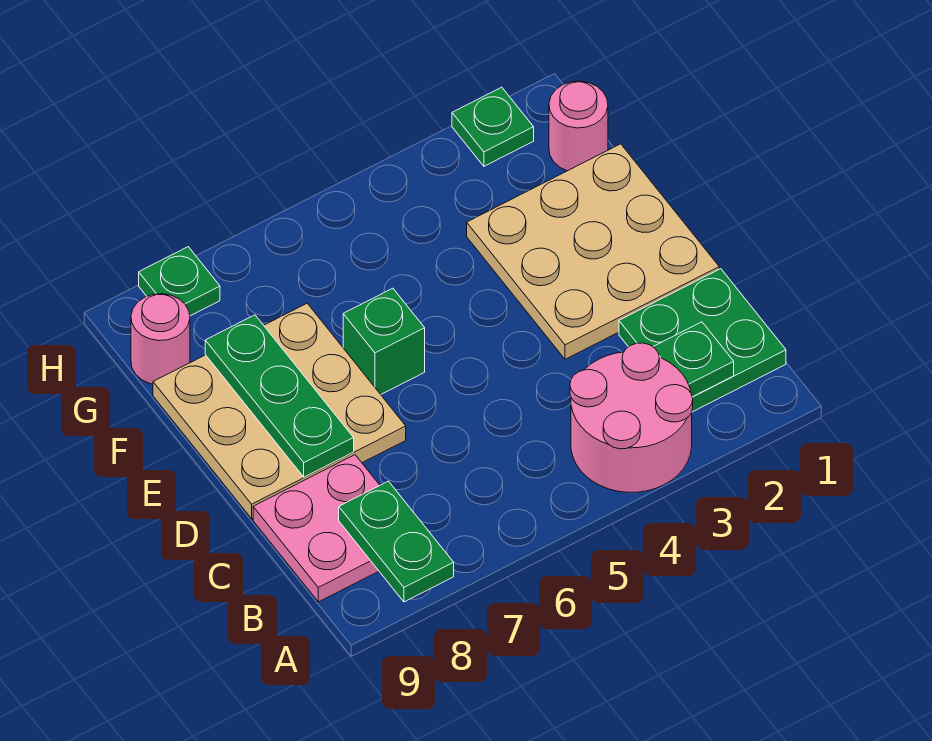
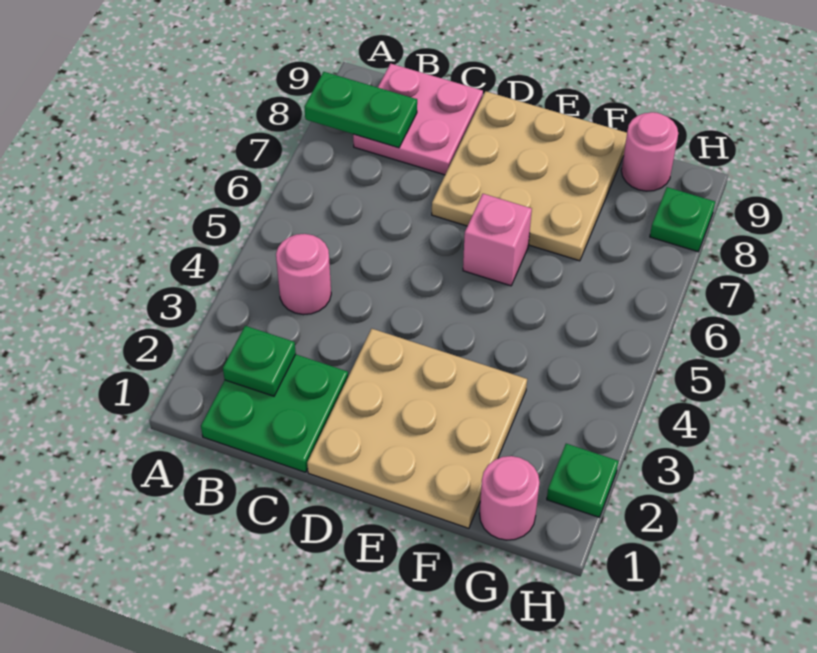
pink 2x2 round brick [570,343,693,492] -> pink 1x1 round brick [276,234,331,315]
green 1x3 plate [205,315,354,477] -> none
green 1x1 brick [343,288,425,394] -> pink 1x1 brick [463,194,532,286]

